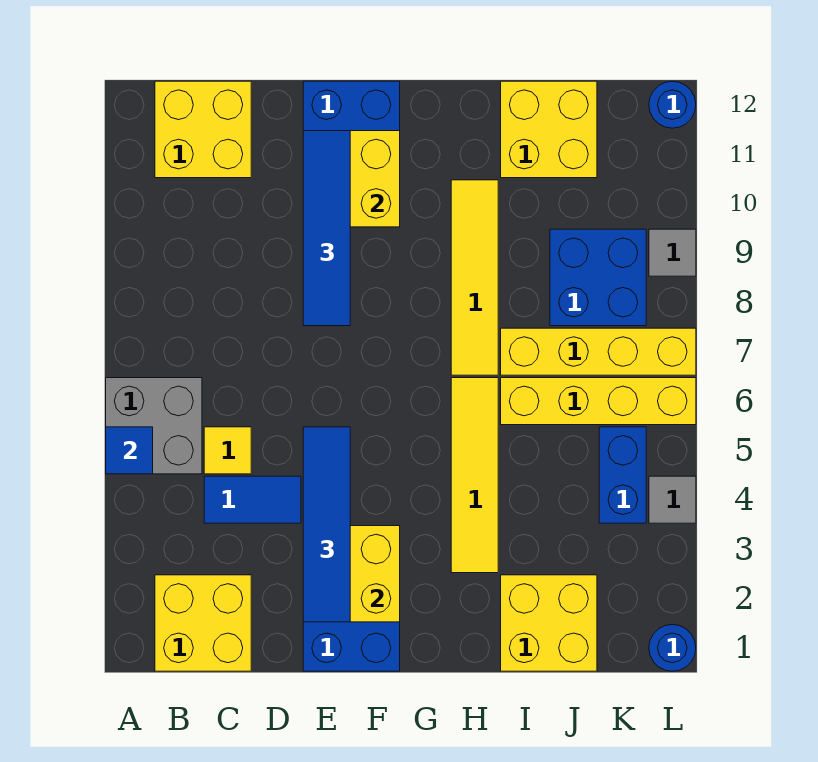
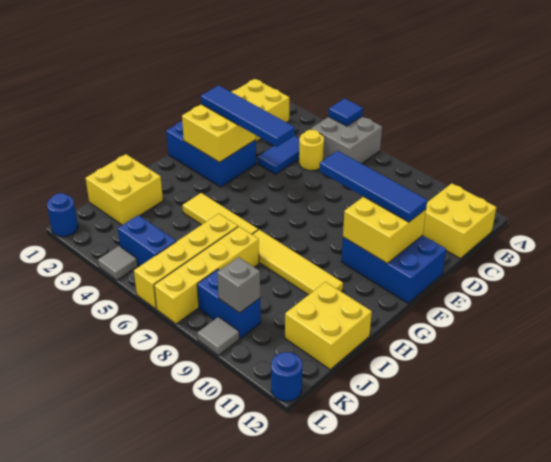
yellow 1x1 tile [204,427,251,474] -> yellow 1x1 round brick [299,130,324,171]
yellow 1x4 tile [451,378,498,573] -> yellow 1x3 tile [182,193,258,234]
blue 2x2 brick [550,229,646,326] -> blue 1x2 brick [197,269,261,338]
none -> grey 1x1 brick [217,257,260,313]

